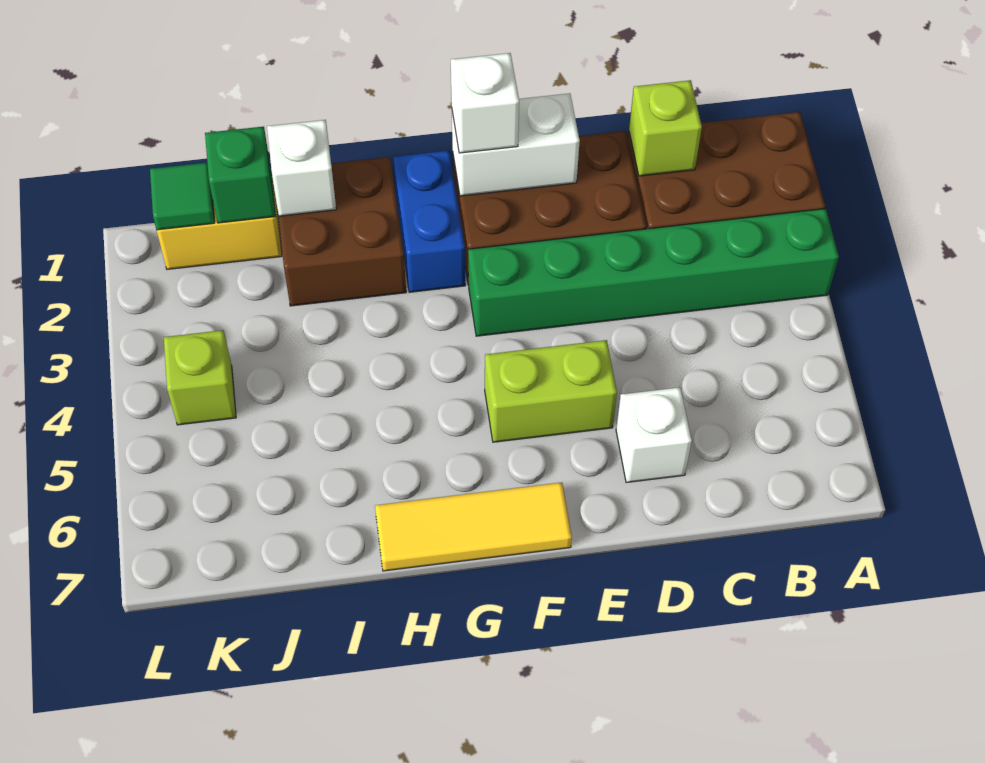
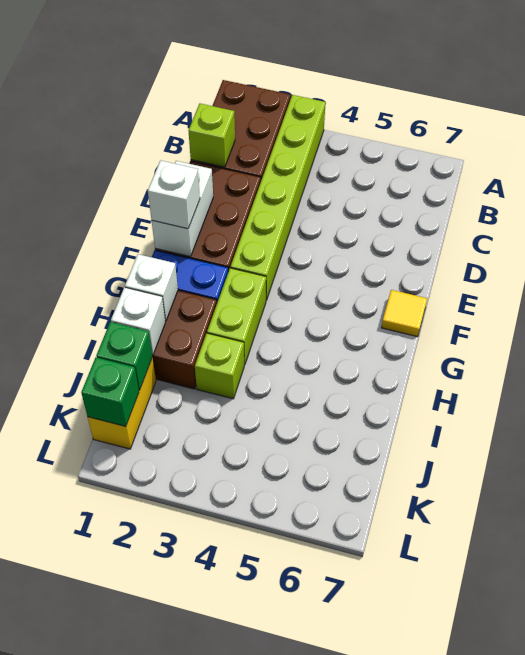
green 1x6 brick [468,209,839,336] -> lime 1x6 brick [230,95,326,300]
white 1x1 brick [616,387,692,483] -> white 1x1 brick moved to [125,254,178,321]
lime 1x2 brick [485,340,617,442] -> lime 1x2 brick moved to [207,268,266,365]
yellow 1x3 tile [375,482,572,571] -> yellow 1x1 tile [382,290,427,337]
green 1x1 tile [150,163,215,230] -> green 1x1 brick [81,357,139,427]
lime 1x1 brick [164,330,236,425] -> lime 1x1 brick moved to [195,333,244,399]

